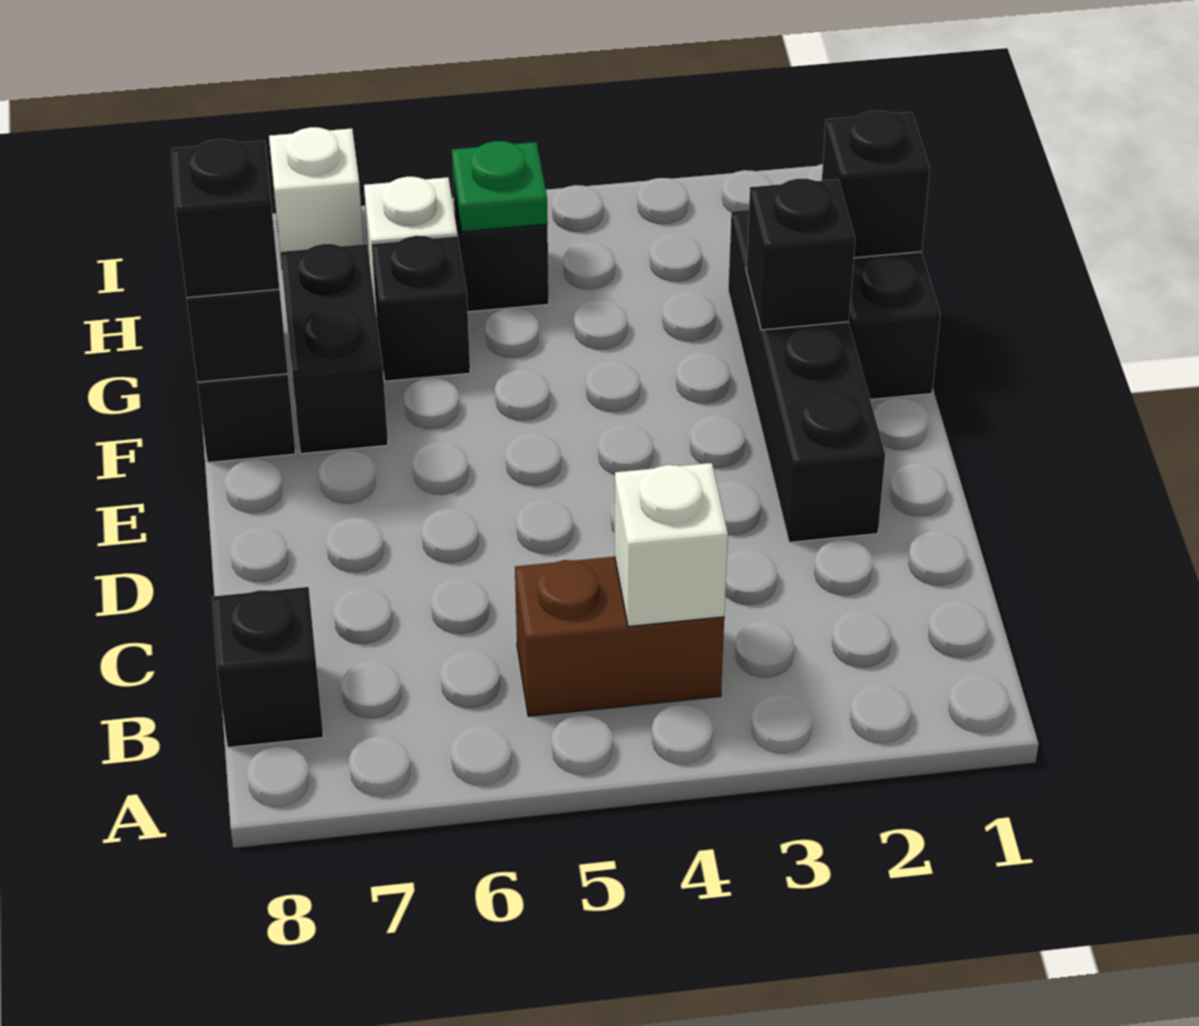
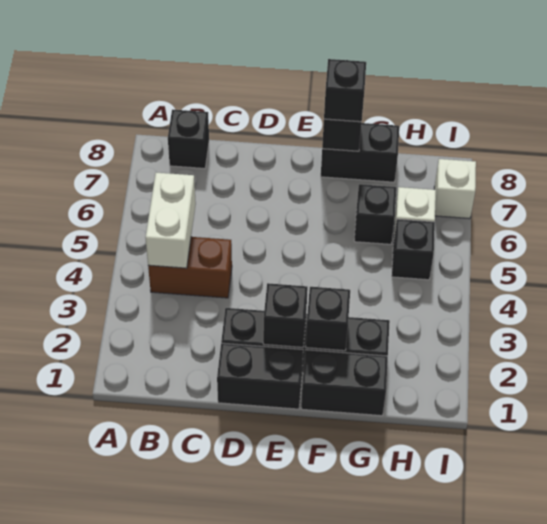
brown 1x2 brick [515,557,724,716] -> brown 1x2 brick turned to [148,237,232,298]
white 1x1 brick [615,463,728,627] -> white 1x2 brick [145,173,196,268]
black 1x2 brick [280,244,388,454] -> black 1x2 brick moved to [217,343,303,409]
black 1x1 brick [822,111,930,258] -> black 1x1 brick moved to [263,283,308,347]
green 1x1 plate [452,141,548,232] -> none

